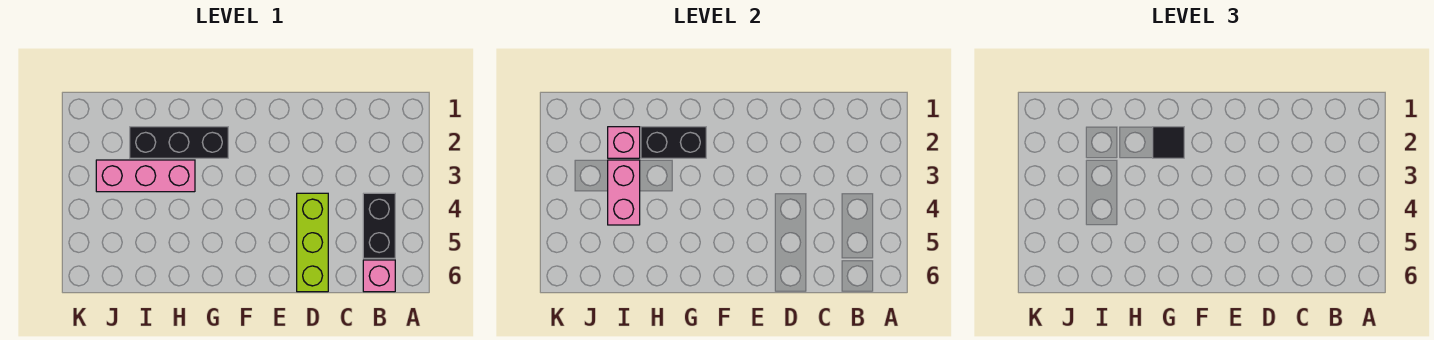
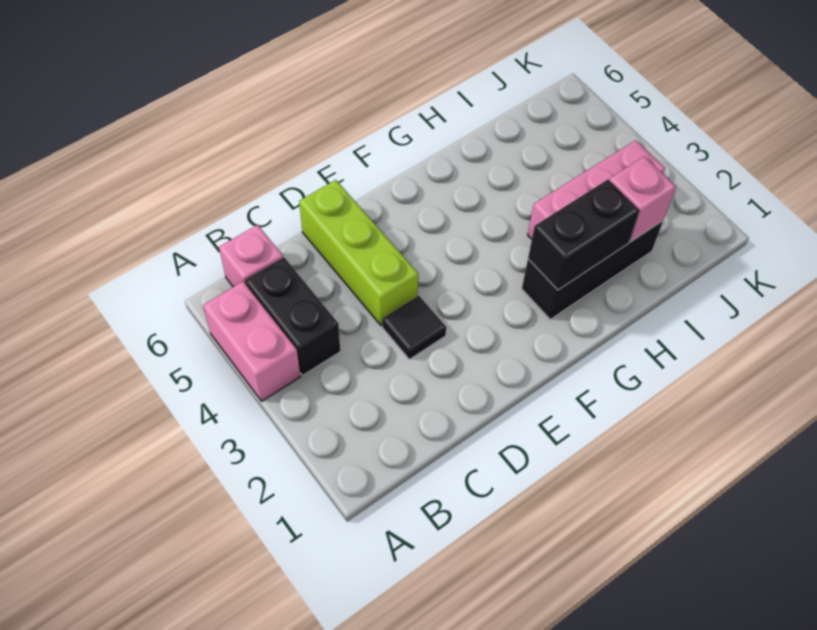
black 1x1 tile [1153,127,1184,158] -> black 1x1 tile moved to [382,295,446,359]
pink 1x2 brick [608,160,640,225] -> pink 1x2 brick moved to [203,282,301,401]

